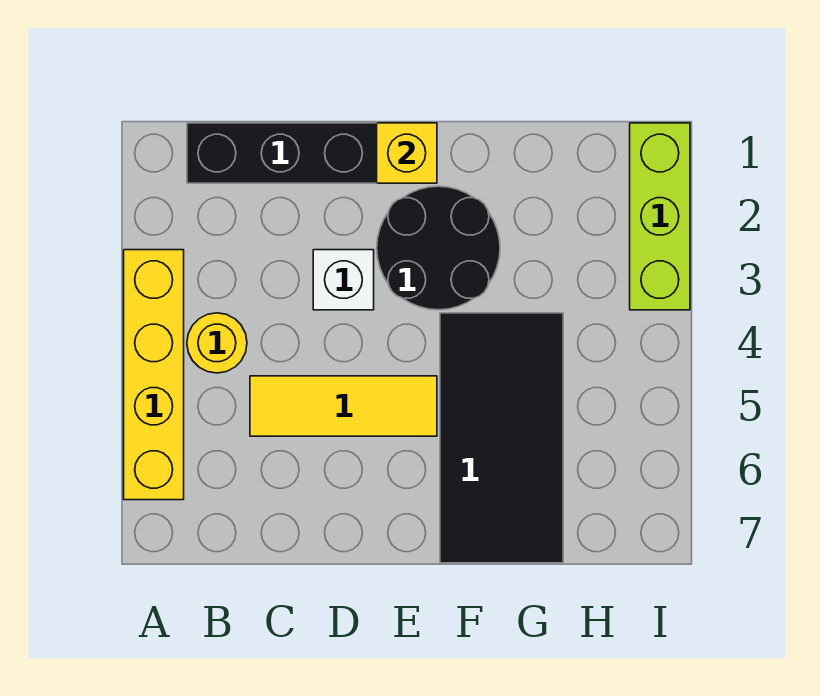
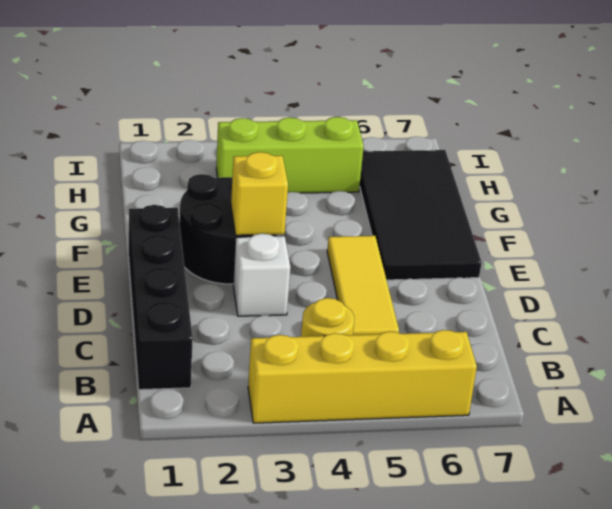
yellow 1x1 brick [377,123,437,183] -> yellow 1x1 brick moved to [231,152,288,235]
black 2x4 tile [440,313,563,563] -> black 2x4 tile turned to [360,150,482,280]
lime 1x3 brick [630,123,690,310] -> lime 1x3 brick moved to [216,117,364,193]

